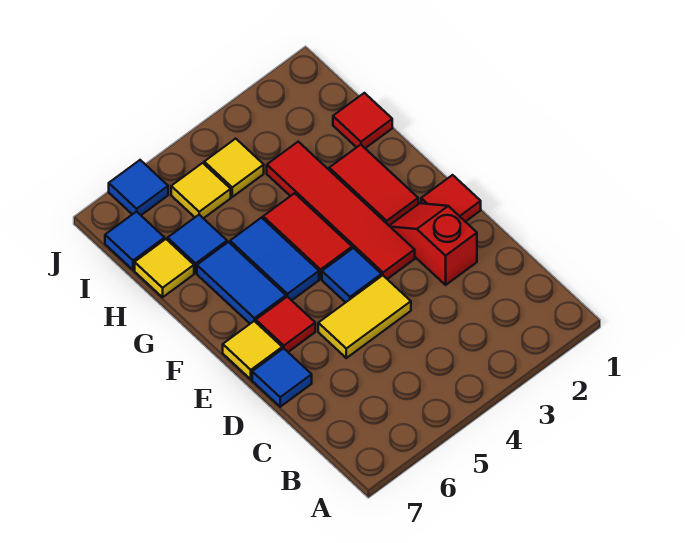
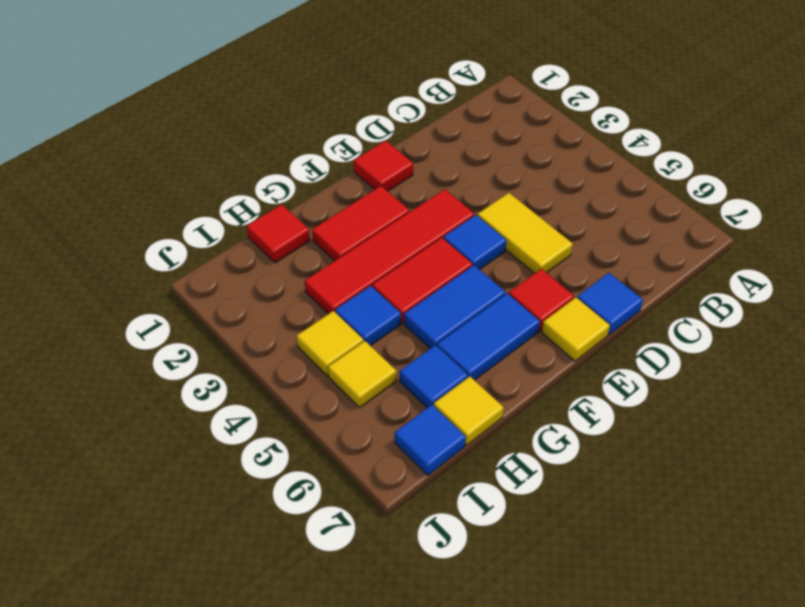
red 1x2 slope [389,203,477,285] -> none
blue 1x1 tile [109,160,168,215] -> blue 1x1 tile moved to [335,286,401,346]

